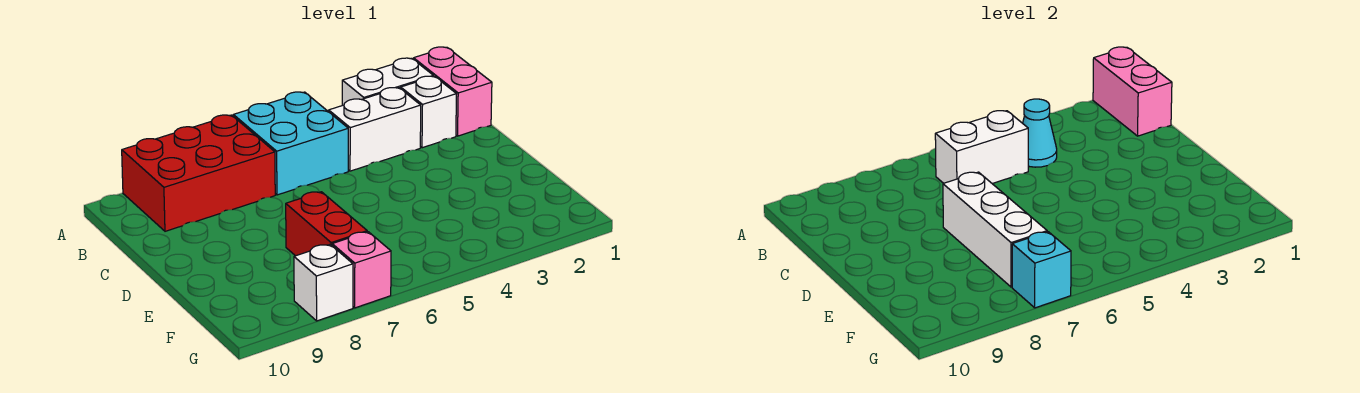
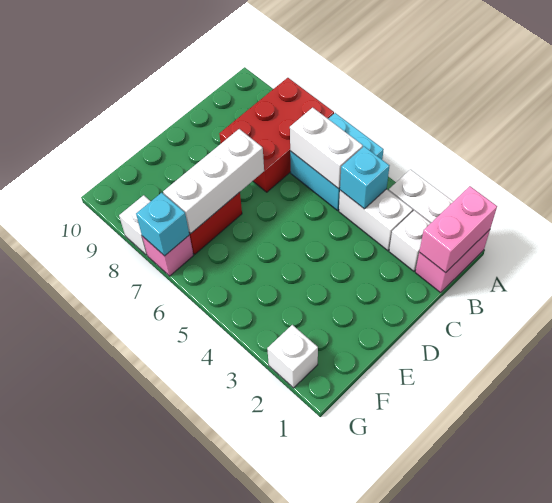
red 2x3 brick [122,115,275,231] -> red 2x3 brick turned to [219,78,334,192]
cyan 1x1 cone [1023,99,1057,167] -> cyan 1x1 brick [340,146,389,209]
none -> white 1x1 brick [267,325,318,388]

